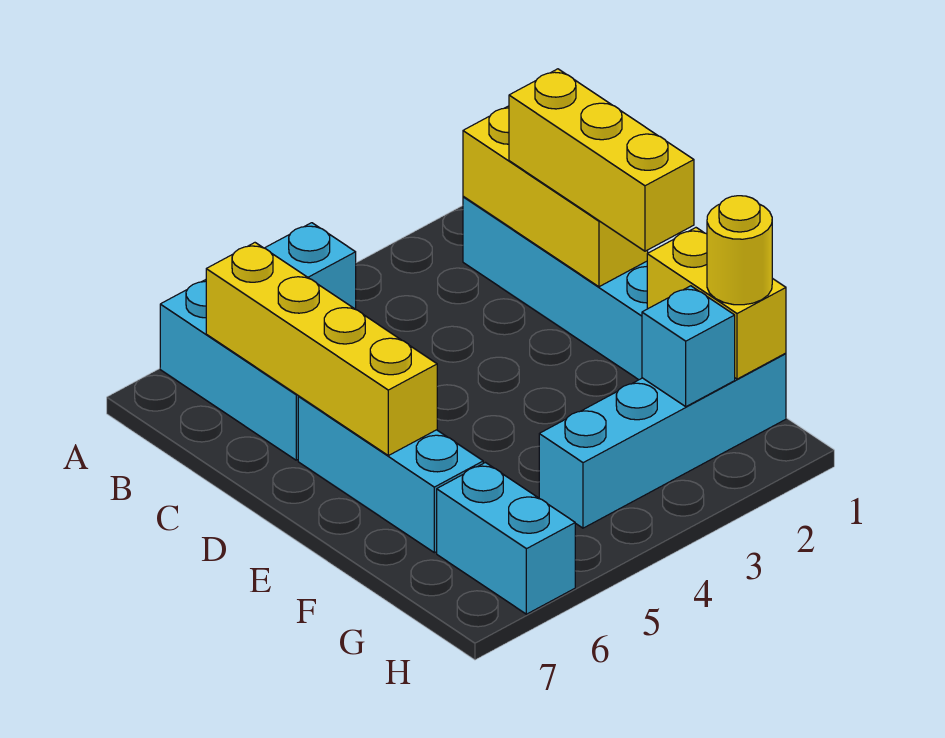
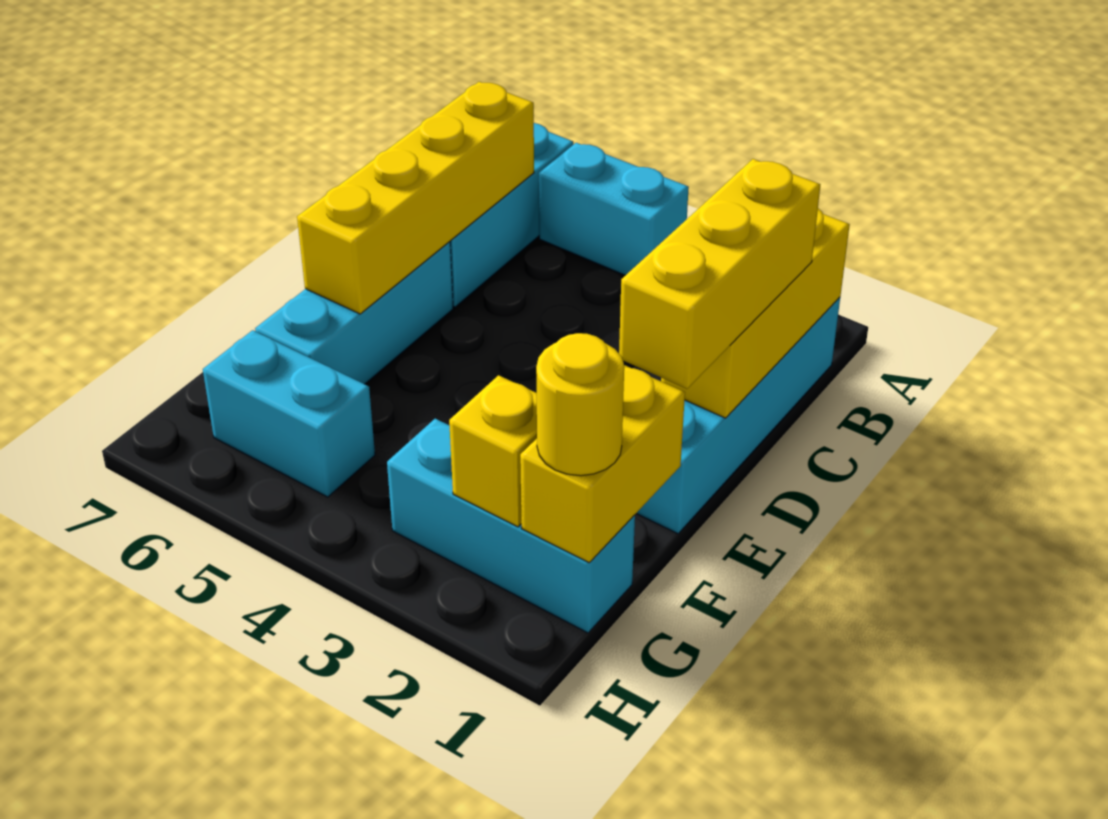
cyan 1x4 brick [539,353,786,528] -> cyan 1x3 brick [387,419,635,633]
cyan 1x1 brick [642,286,735,407] -> yellow 1x1 brick [449,375,537,527]
cyan 1x2 brick [437,463,575,614] -> cyan 1x2 brick turned to [203,330,375,497]

